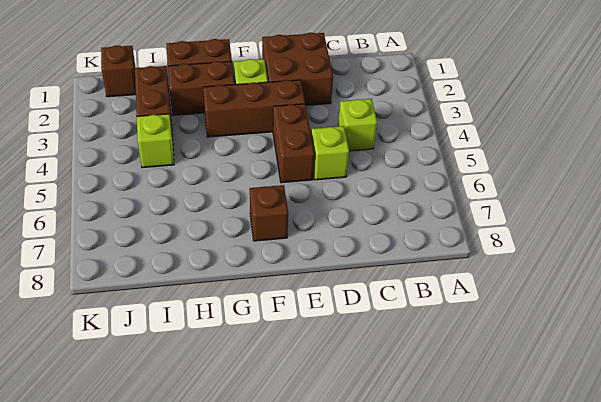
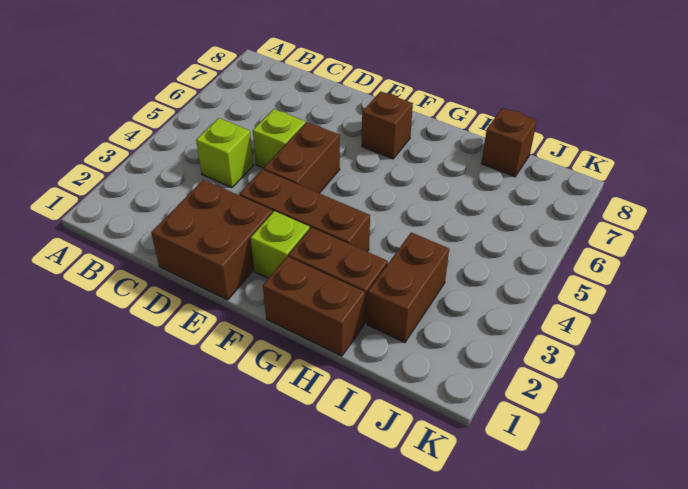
lime 1x1 brick [137,114,174,168] -> none
brown 1x1 brick [101,46,136,97] -> brown 1x1 brick moved to [481,108,537,177]

